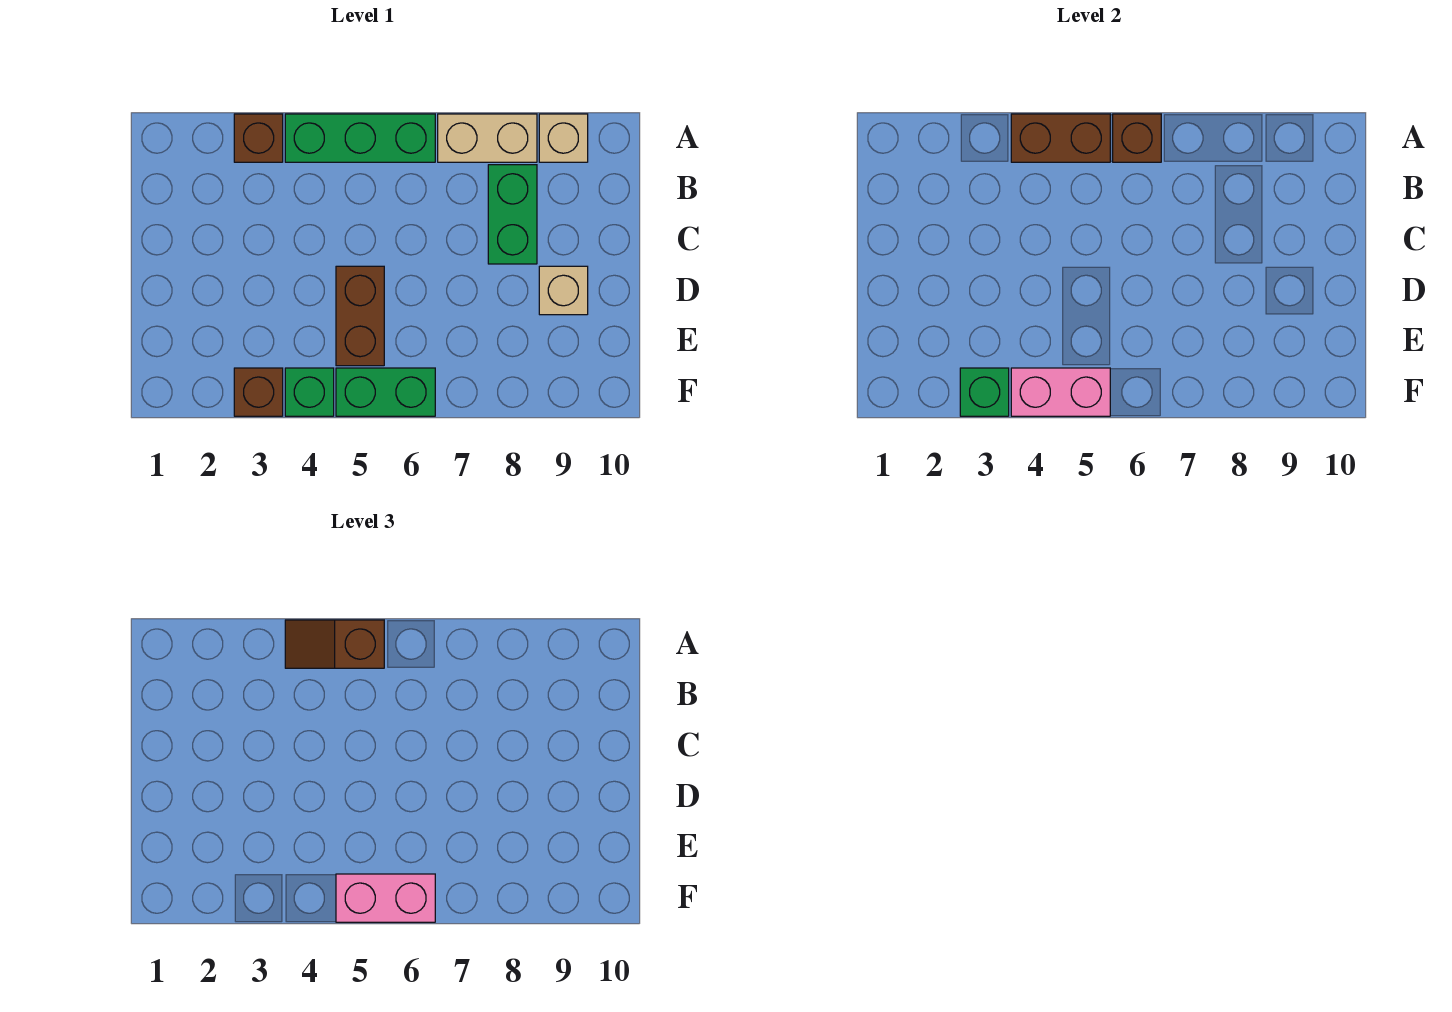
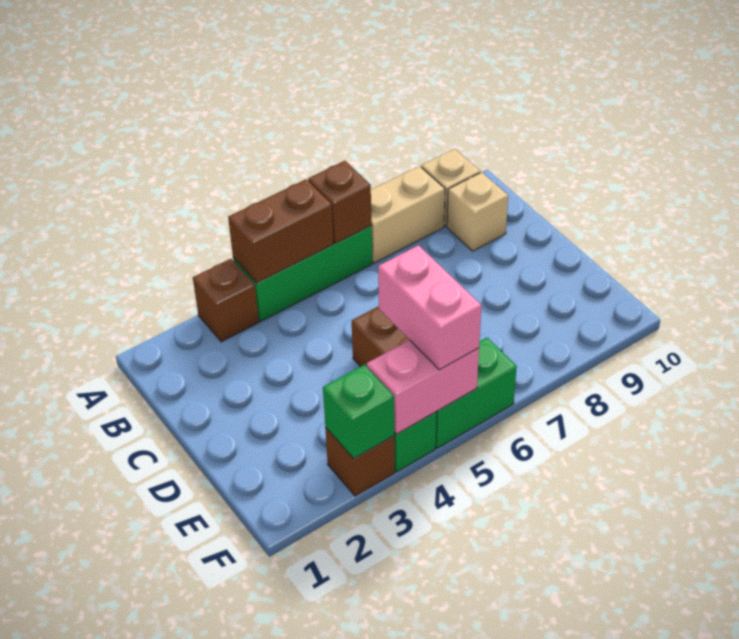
brown 1x2 slope [285,620,384,668] -> none
green 1x2 brick [488,165,537,264] -> none
tan 1x1 brick [539,266,588,315] -> tan 1x1 brick moved to [447,172,508,251]
pink 1x2 brick [336,874,435,922] -> pink 1x2 brick turned to [378,245,481,370]

